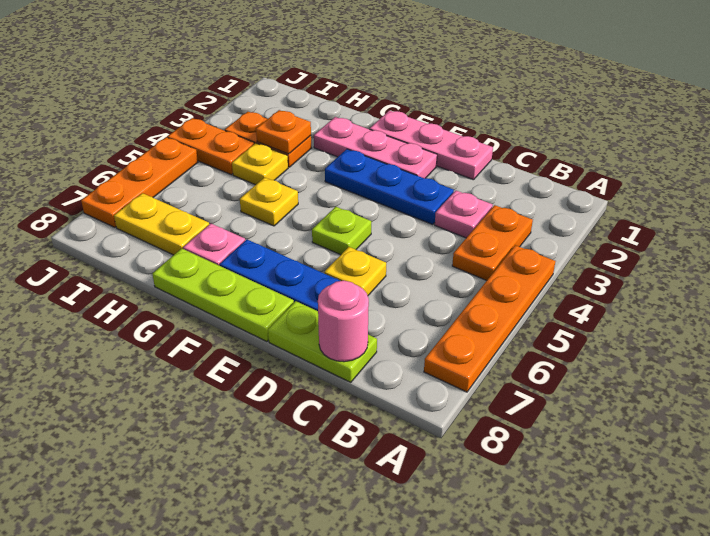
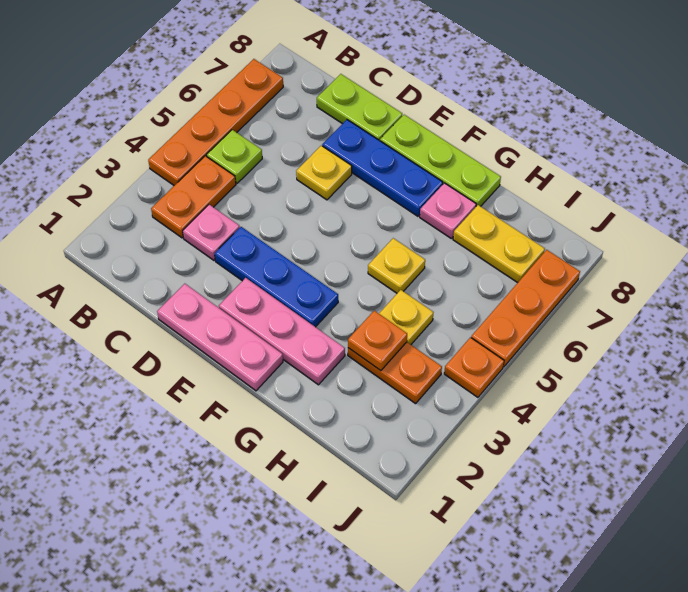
pink 1x1 round brick [318,281,369,362] -> none
lime 1x1 plate [312,207,371,255] -> lime 1x1 plate moved to [207,130,262,183]
orange 1x2 plate [167,118,254,175] -> orange 1x1 plate [444,337,504,397]

